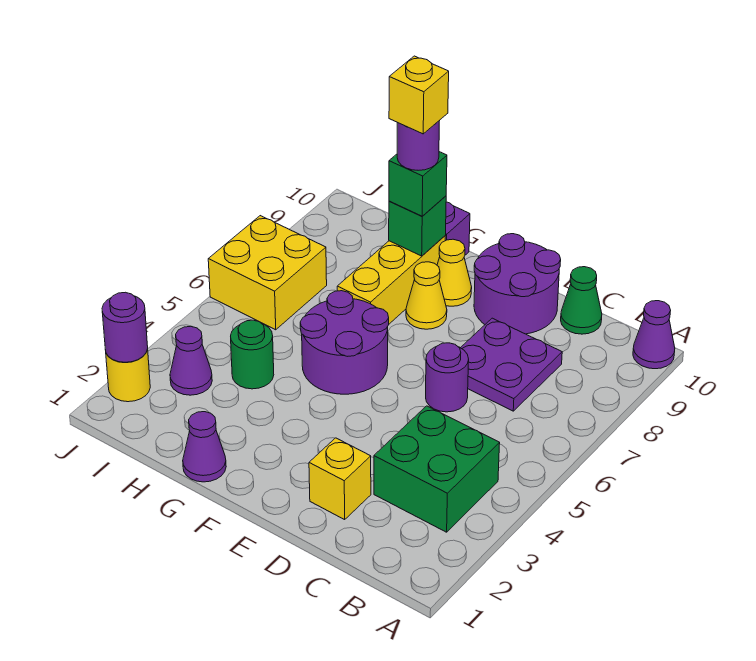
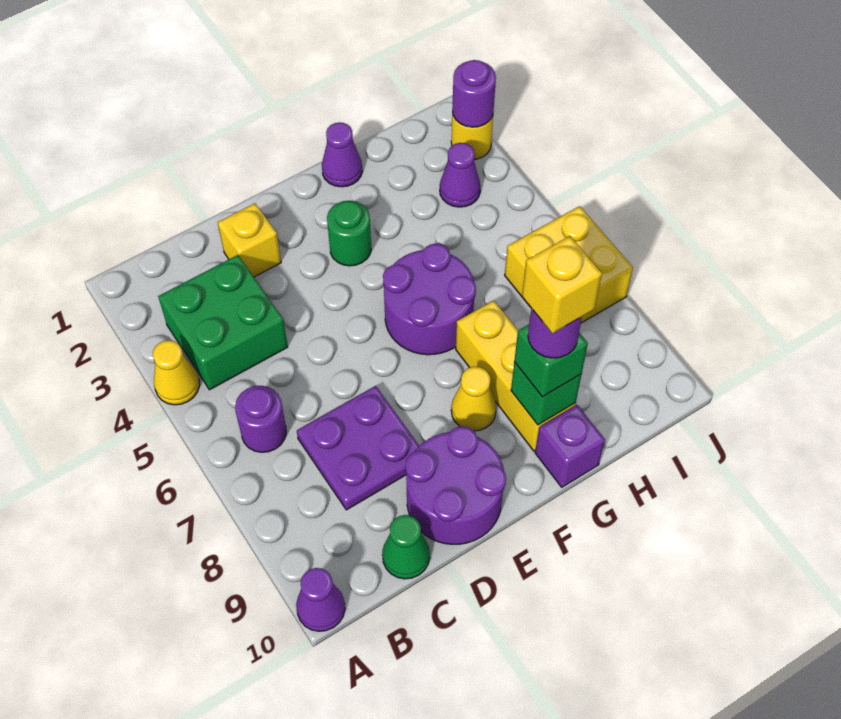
purple 1x1 round brick [426,343,469,412] -> purple 1x1 round brick moved to [235,386,286,452]
yellow 1x1 cone [437,239,472,306] -> yellow 1x1 cone moved to [153,340,199,405]
green 1x1 round brick [231,320,274,389] -> green 1x1 round brick moved to [327,201,371,266]

